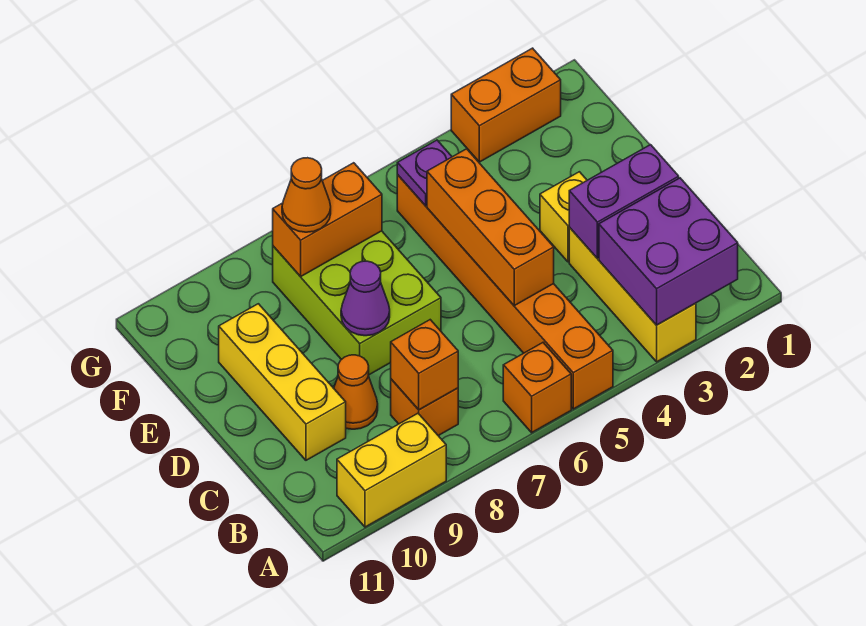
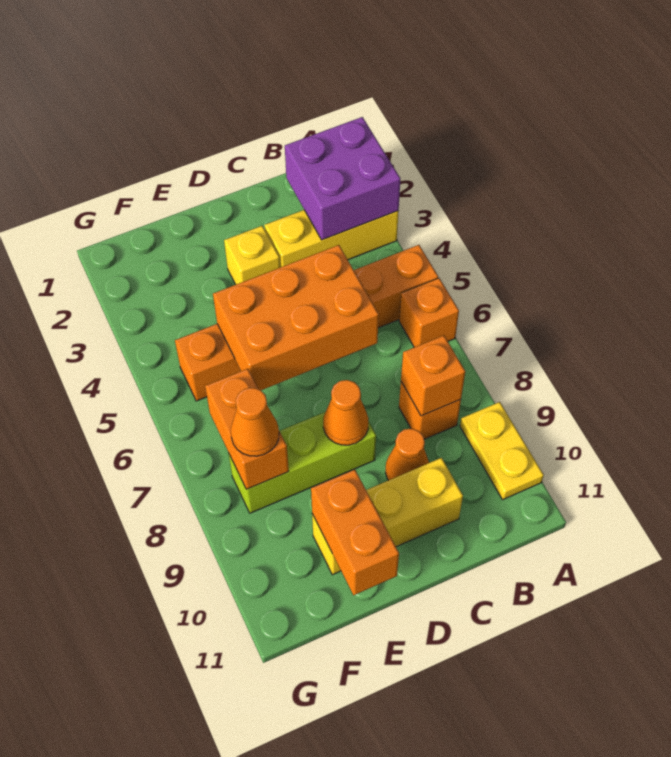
yellow 1x2 brick [337,413,446,527] -> yellow 1x2 plate [460,402,544,500]
purple 1x2 brick [569,145,679,259] -> none
orange 1x3 brick [427,149,554,306] -> orange 2x3 brick [213,245,379,390]
lime 2x3 brick [273,231,441,375] -> lime 1x3 brick [229,412,376,513]
purple 1x1 cone [341,261,390,336] -> orange 1x1 cone [323,380,369,445]
purple 1x1 plate [397,140,452,206] -> none
orange 1x2 brick [451,48,561,162] -> orange 1x2 brick moved to [311,469,399,595]

